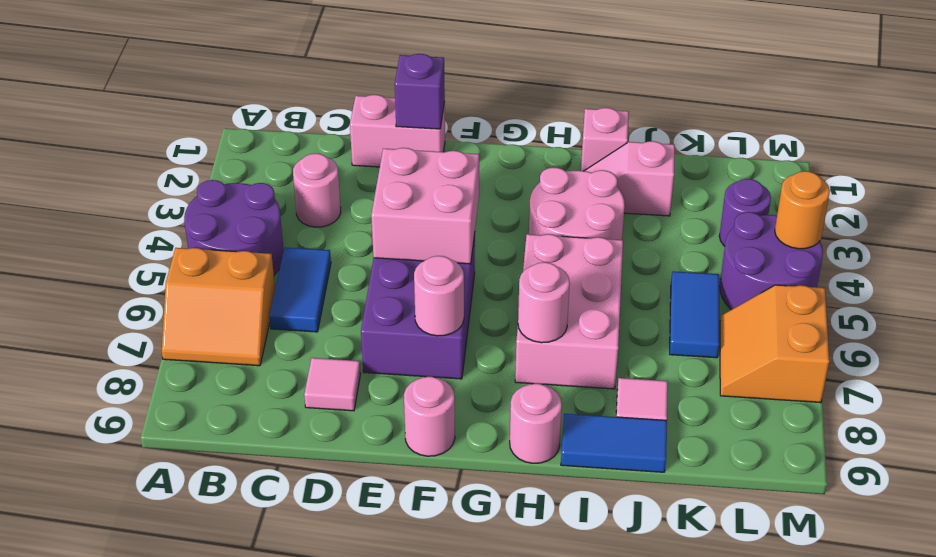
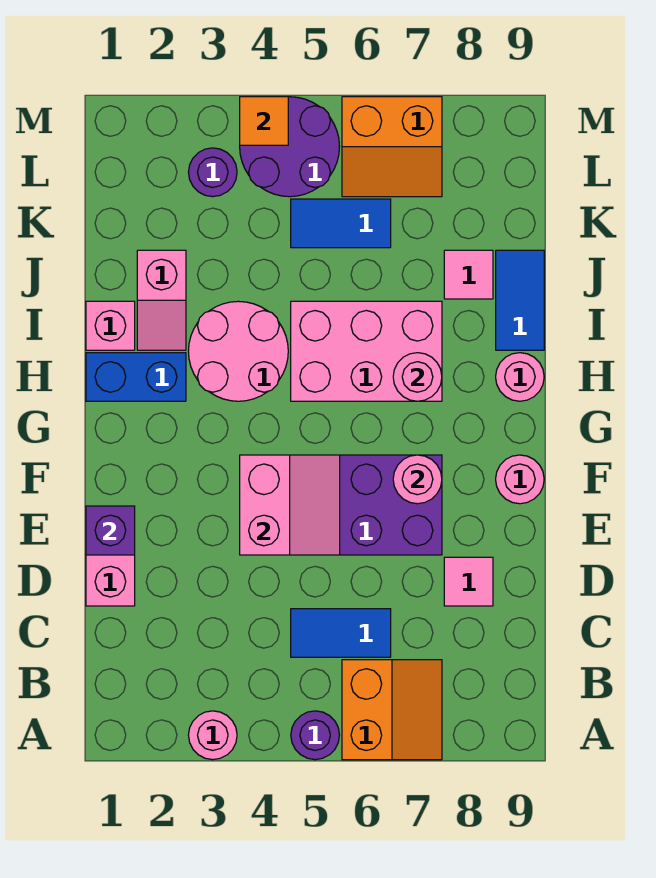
purple 2x2 round brick [184,180,284,275] -> purple 1x1 round brick [291,711,339,760]
pink 1x1 round brick [293,153,341,227] -> pink 1x1 round brick moved to [188,711,237,760]
pink 2x2 brick [371,148,479,264] -> pink 2x2 slope [240,455,340,555]
none -> blue 1x2 brick [86,353,186,401]
orange 1x1 round brick [775,171,830,249] -> orange 1x1 tile [240,97,288,145]

